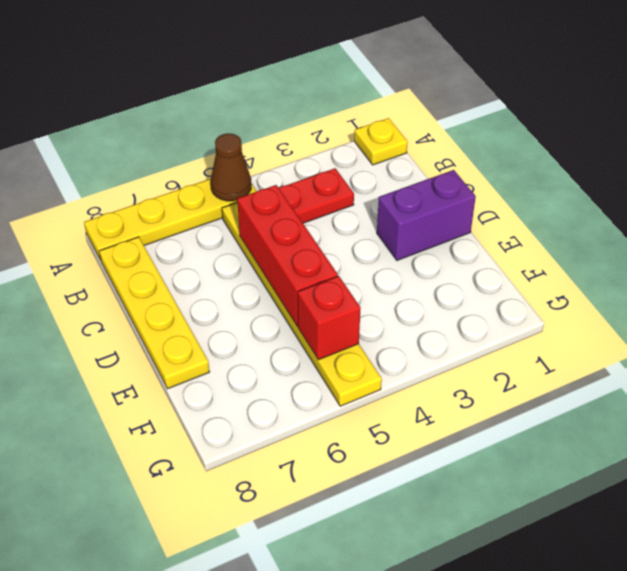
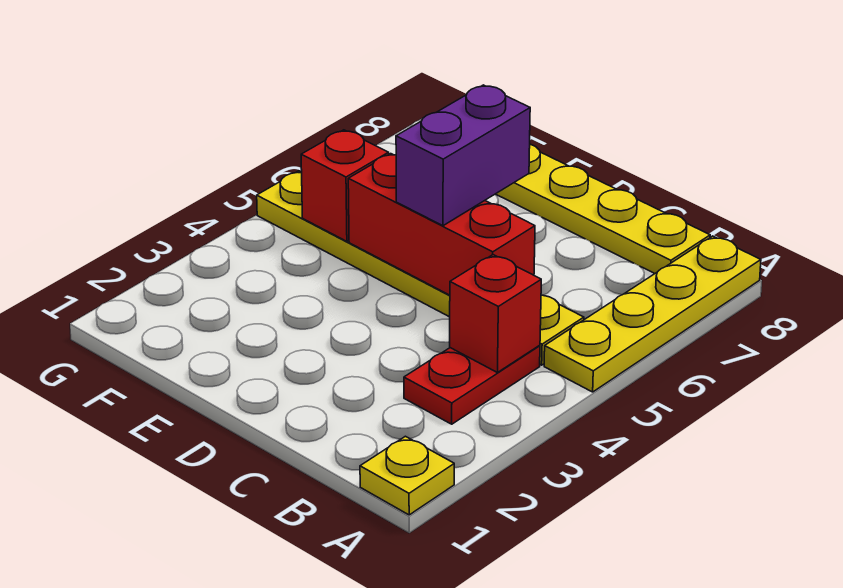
brown 1x1 cone [211,133,252,201] -> none
none -> red 1x1 brick [450,255,541,373]
purple 1x2 brick [377,170,476,260] -> purple 1x2 brick moved to [396,85,530,226]

